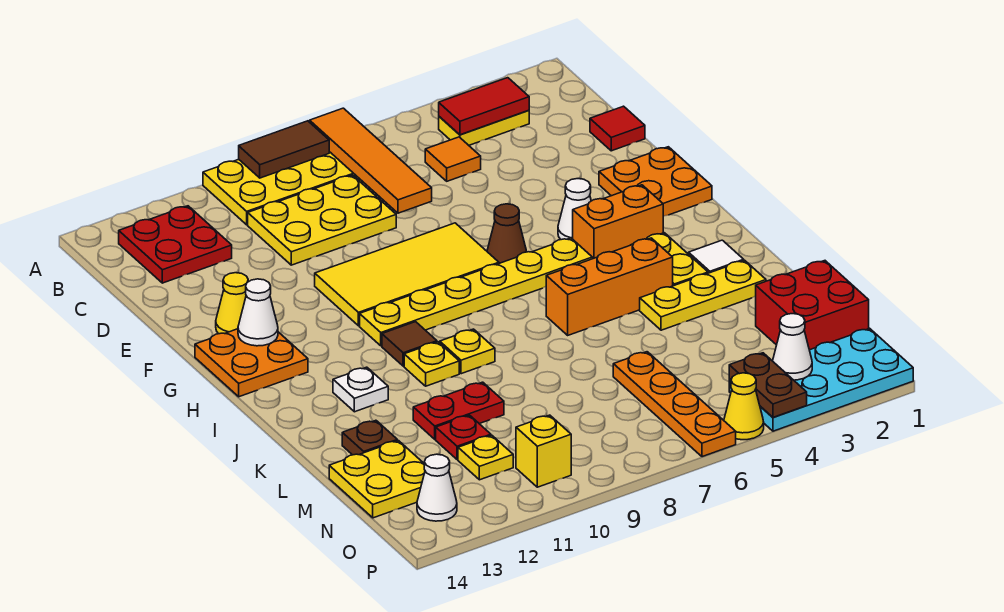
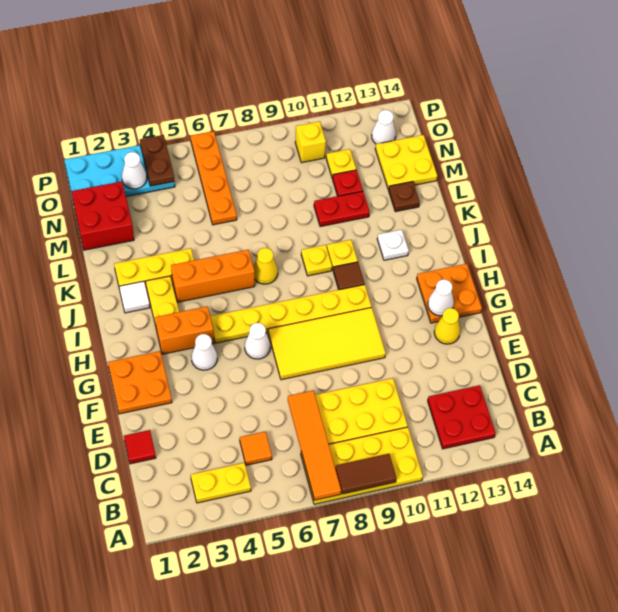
red 1x2 tile [439,78,529,135] -> none
brown 1x1 cone [487,204,527,263] -> white 1x1 cone [245,323,270,359]
yellow 1x1 cone [724,373,764,440] -> yellow 1x1 cone moved to [253,248,278,284]

